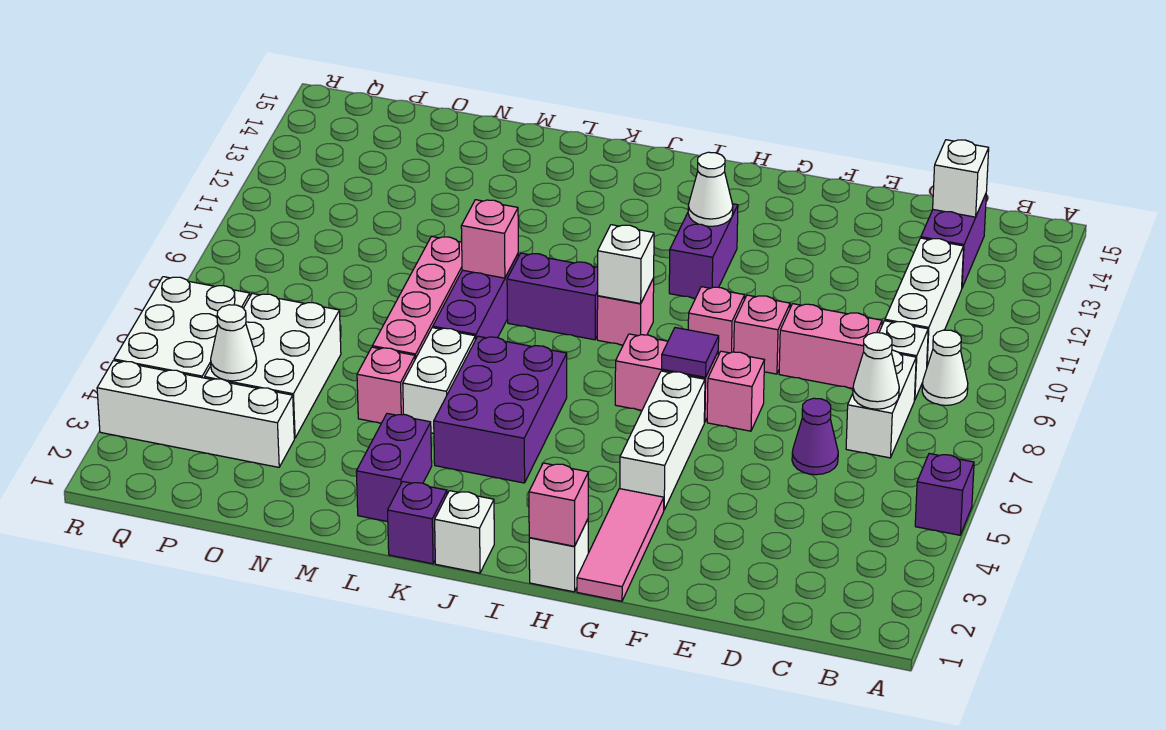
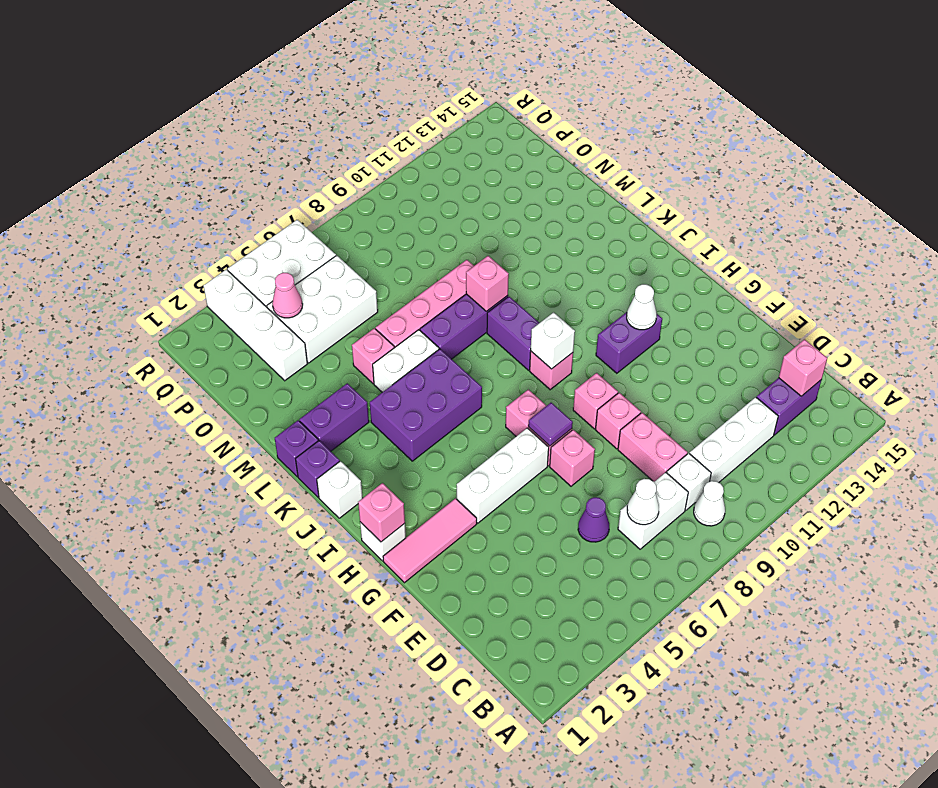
purple 1x1 brick [915,454,974,535] -> purple 1x1 brick moved to [275,420,318,477]
white 1x1 brick [933,140,989,217] -> pink 1x1 brick [779,339,827,396]
white 1x1 cone [211,305,257,381] -> pink 1x1 cone [272,273,303,318]

